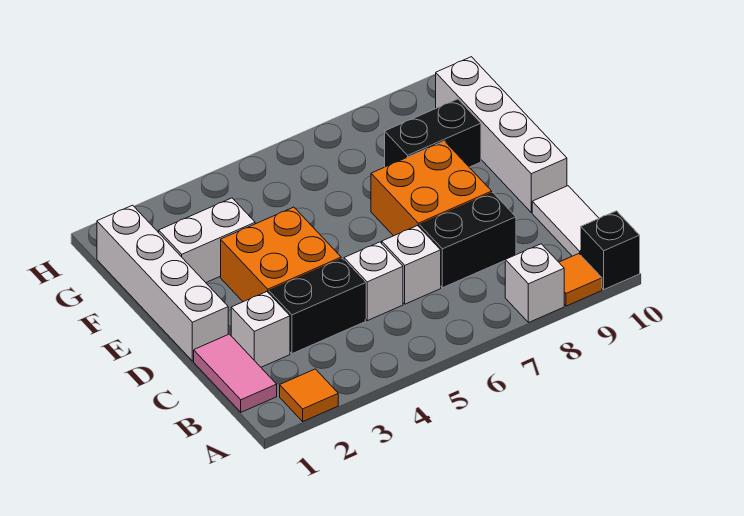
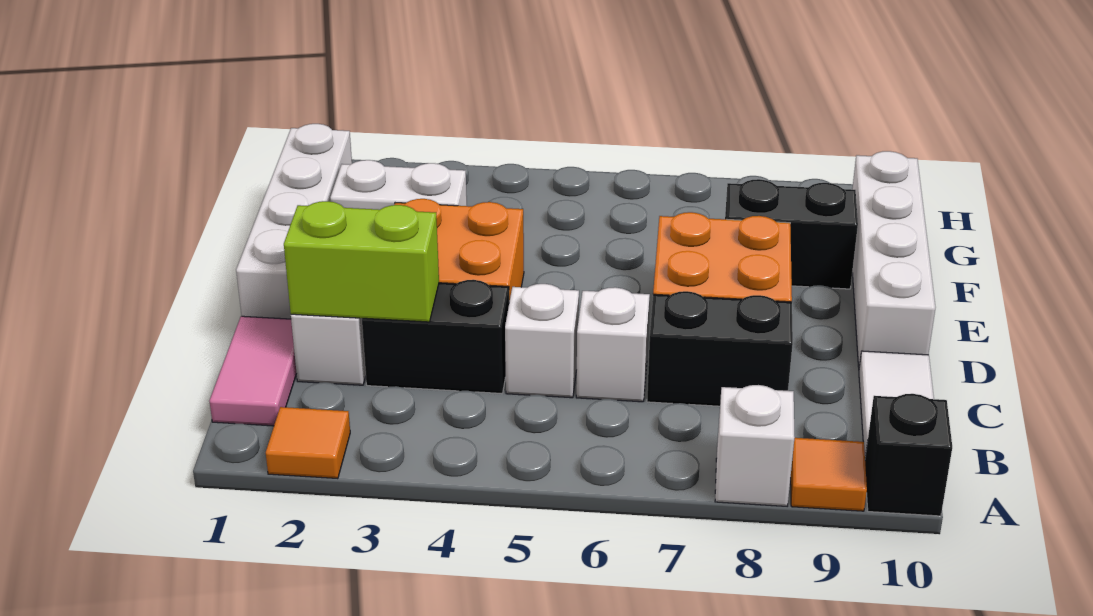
none -> lime 1x2 brick [284,201,439,322]

